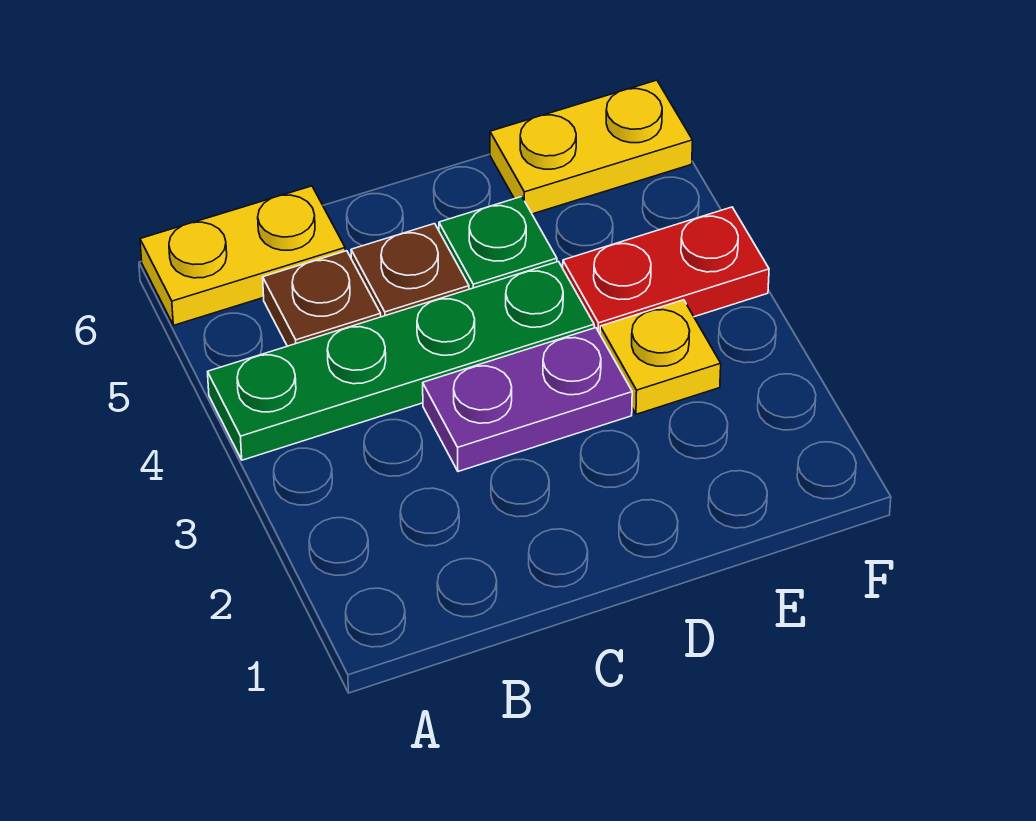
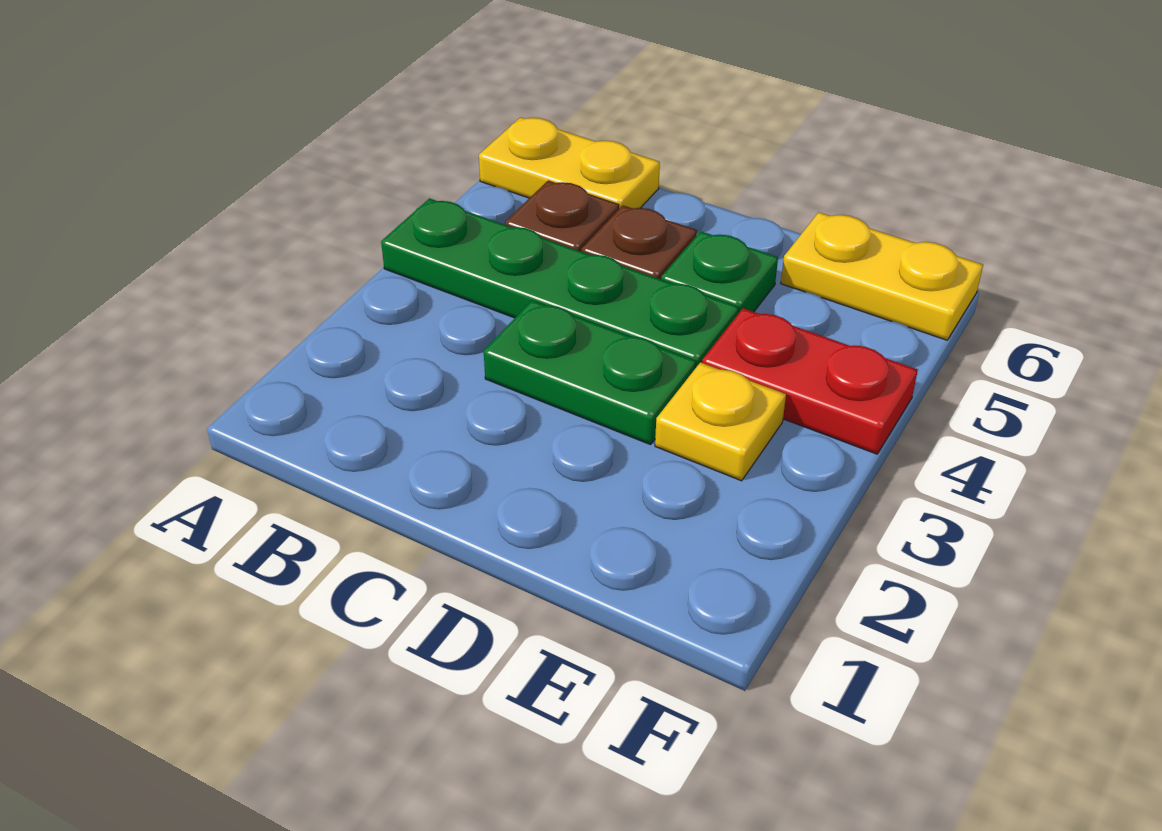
purple 1x2 plate [423,328,632,471] -> green 1x2 plate [484,300,696,445]

